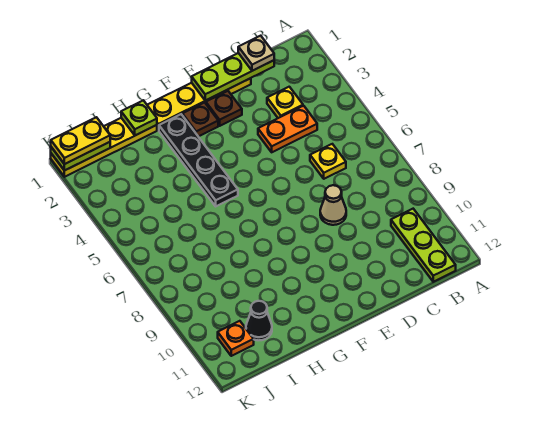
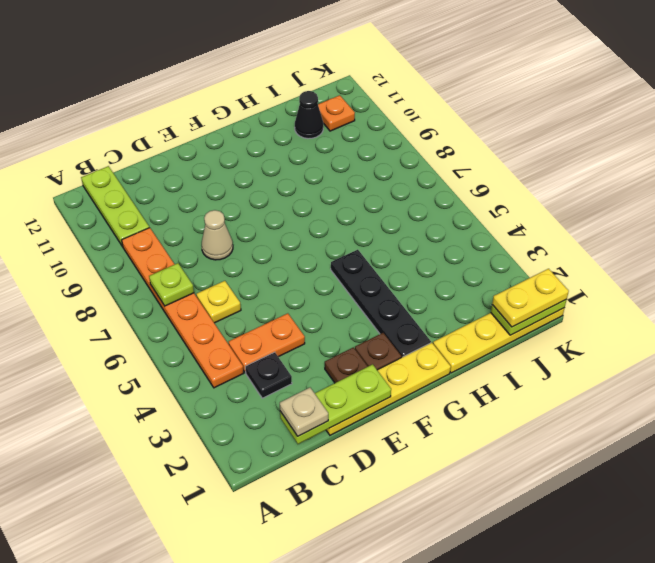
none -> orange 1x6 plate [122,228,244,388]
yellow 1x1 plate [267,87,303,118] -> black 1x1 plate [245,352,292,398]
lime 1x1 plate [121,100,157,135] -> lime 1x1 plate moved to [149,263,194,306]

